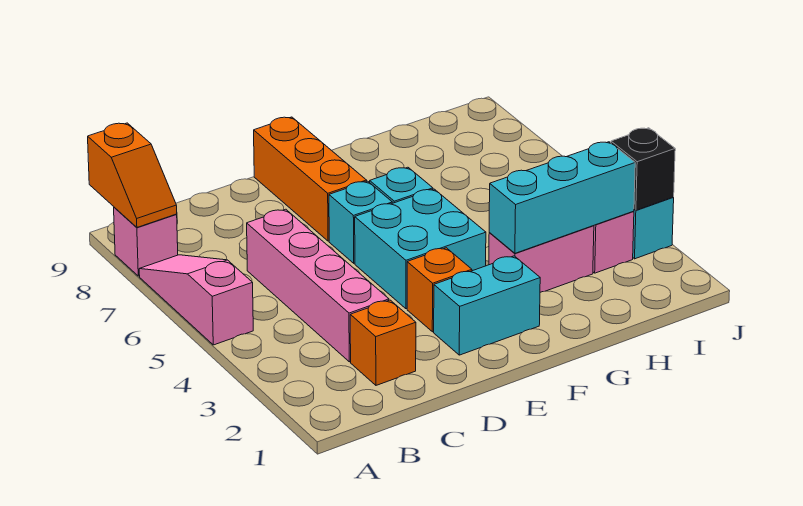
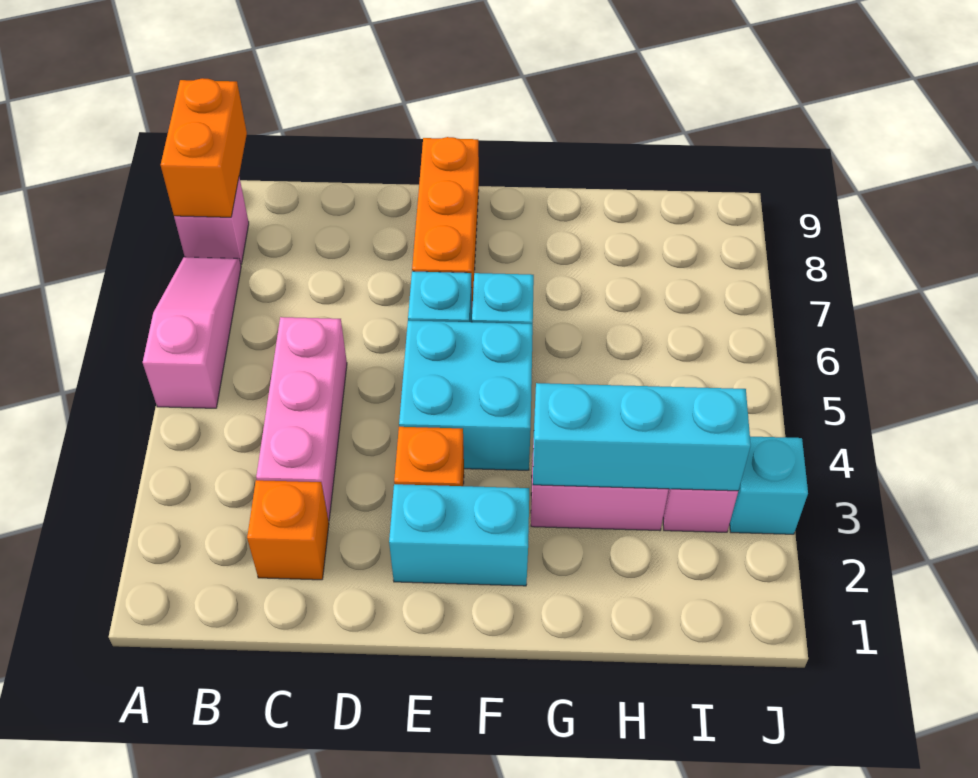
orange 1x2 slope [88,123,177,227] -> orange 1x2 brick [161,78,247,217]
pink 1x4 brick [247,209,389,362] -> pink 1x3 brick [256,317,347,521]
black 1x1 brick [611,128,675,210] -> none

